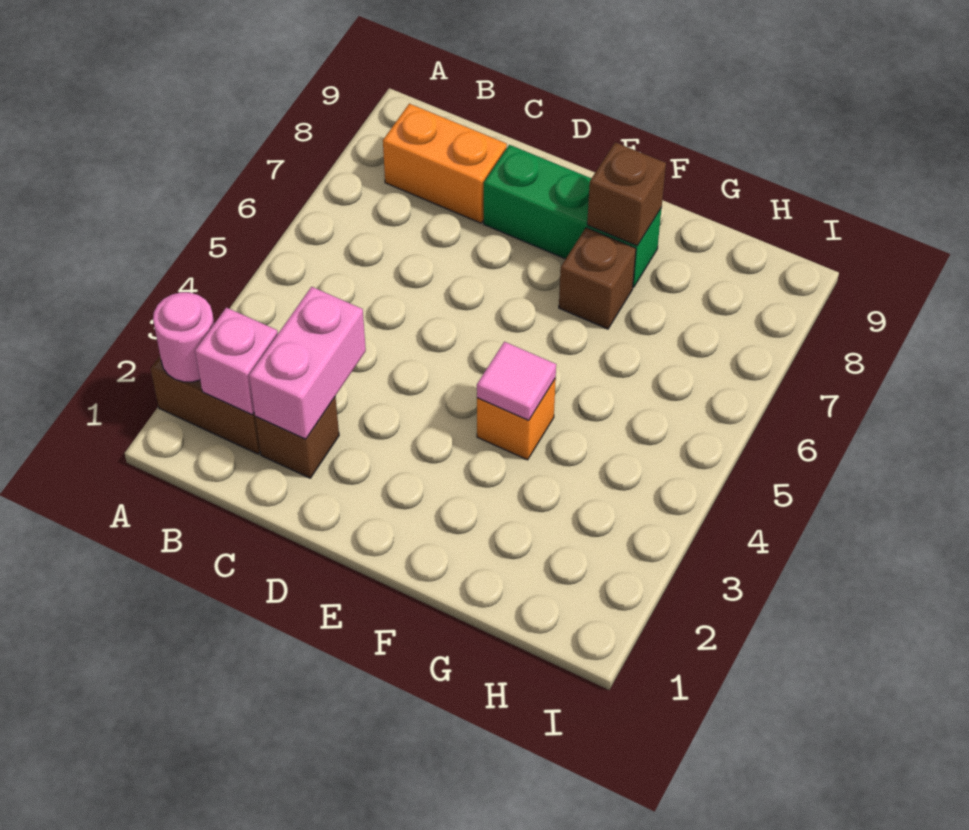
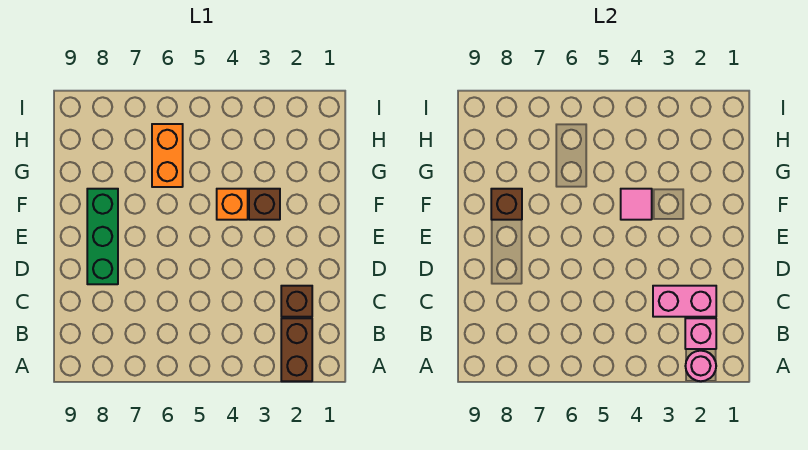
orange 1x2 brick [383,104,507,223] -> orange 1x2 brick moved to [152,124,183,187]
brown 1x1 brick [559,228,636,329] -> brown 1x1 brick moved to [249,189,280,220]

